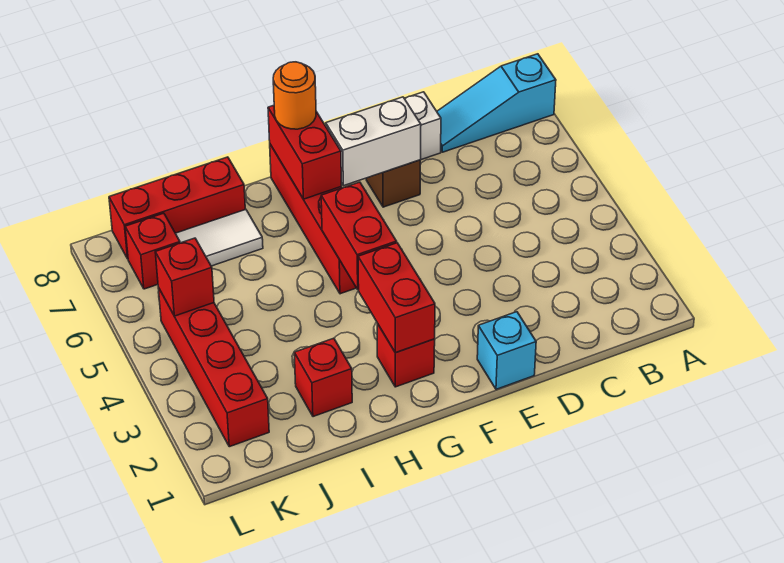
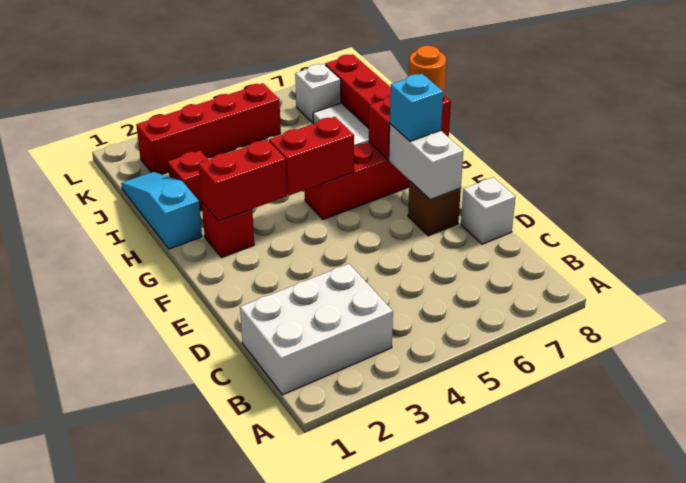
cyan 1x3 slope [437,54,556,152] -> cyan 1x3 slope moved to [121,172,202,249]
none -> white 2x3 brick [240,264,393,395]
cyan 1x1 brick [477,312,536,389] -> cyan 1x1 brick moved to [390,74,443,141]
red 1x1 brick [155,238,214,316] -> none
red 1x1 brick [125,213,180,289] -> white 1x1 brick [295,64,341,123]

